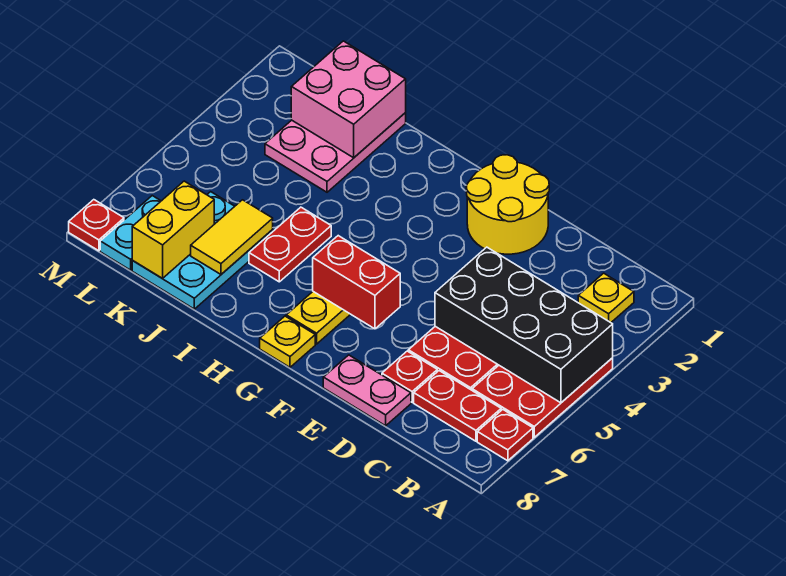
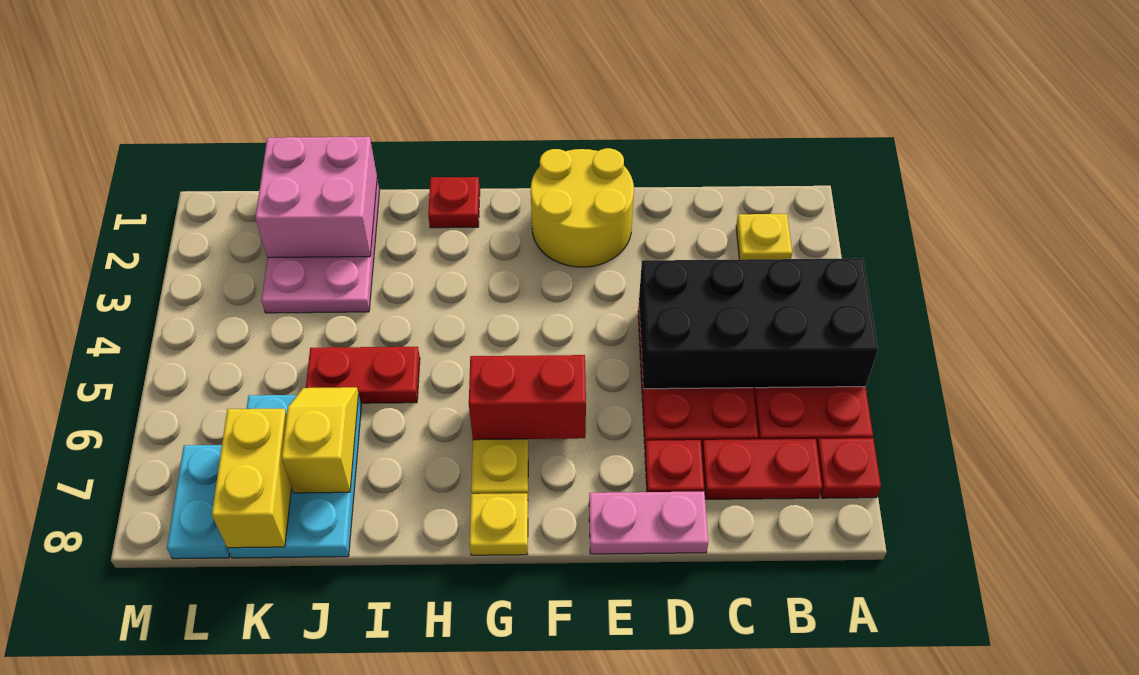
red 1x2 plate [249,207,331,282] -> red 1x2 plate turned to [306,347,420,403]
yellow 1x2 tile [191,200,273,274] -> yellow 1x2 slope [282,387,359,493]
red 1x1 plate [69,200,124,251] -> red 1x1 plate moved to [428,177,480,228]

